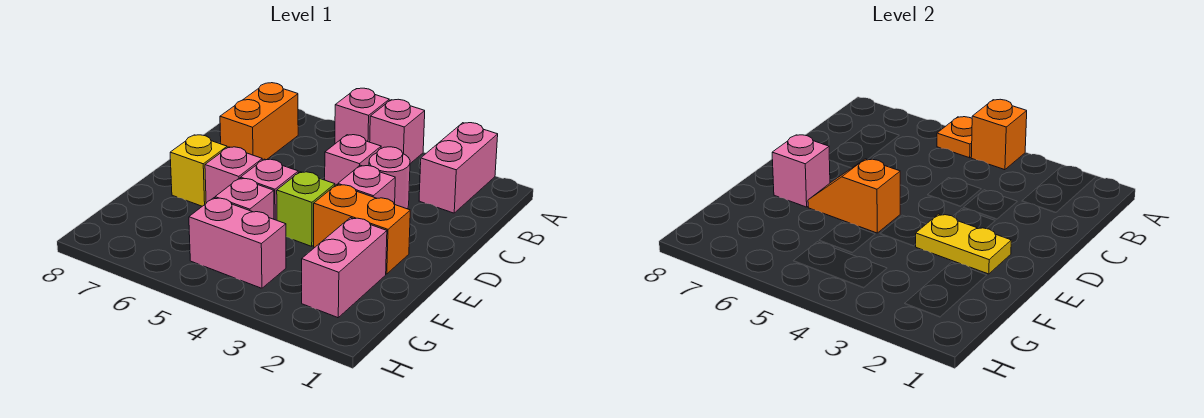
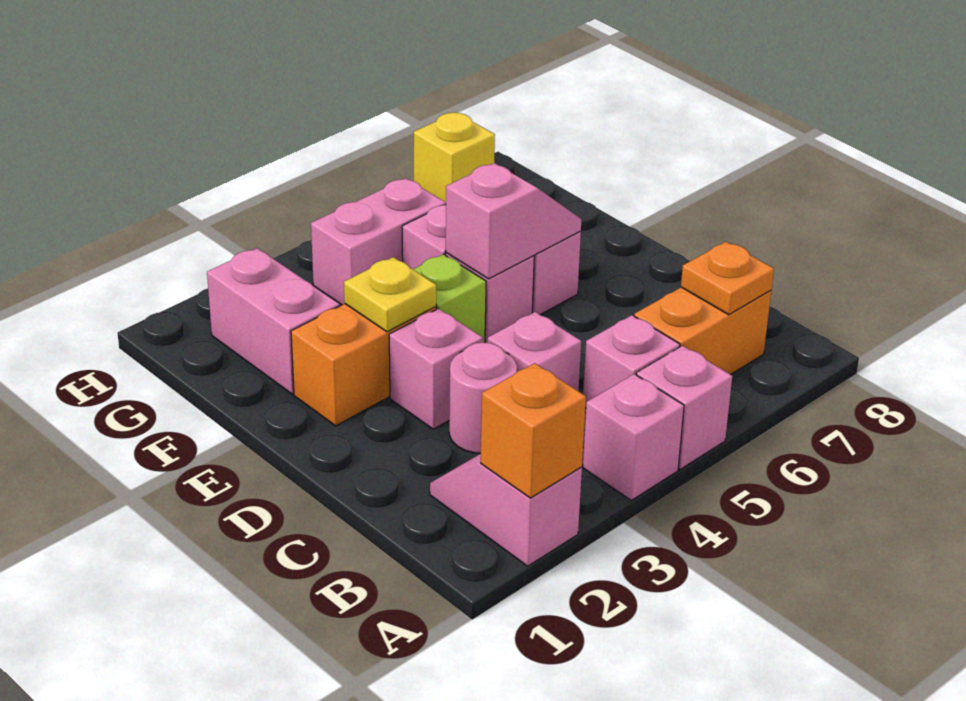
pink 1x2 brick [419,123,498,213] -> pink 1x2 slope [430,454,582,566]
orange 1x1 brick [971,99,1027,170] -> orange 1x1 brick moved to [481,363,586,498]
orange 1x1 plate [937,117,972,158] -> orange 1x1 plate moved to [681,242,774,315]
orange 1x2 brick [220,83,298,160] -> orange 1x2 brick turned to [634,287,771,375]
yellow 1x2 plate [916,214,1011,274] -> yellow 1x1 plate [344,257,436,332]
orange 1x2 slope [808,159,900,233] -> pink 1x2 slope [446,163,582,279]
yellow 1x1 brick [170,135,227,206] -> yellow 1x1 brick moved to [414,113,495,203]
pink 1x1 brick [772,135,830,207] -> pink 1x1 brick moved to [583,315,680,408]

